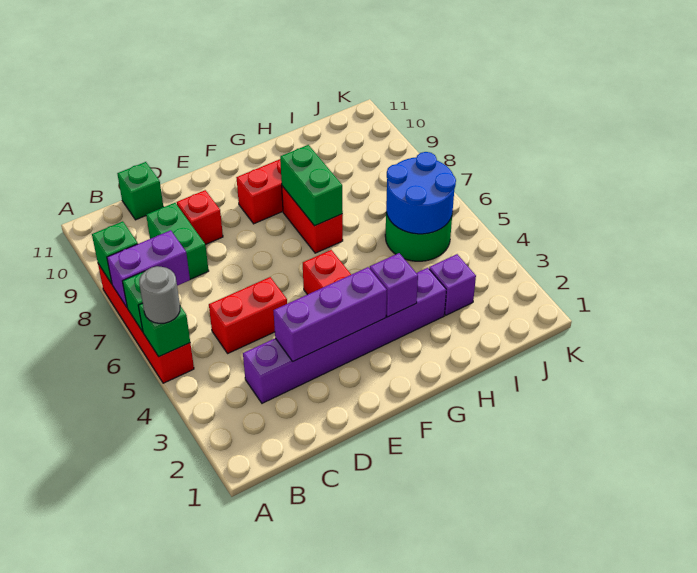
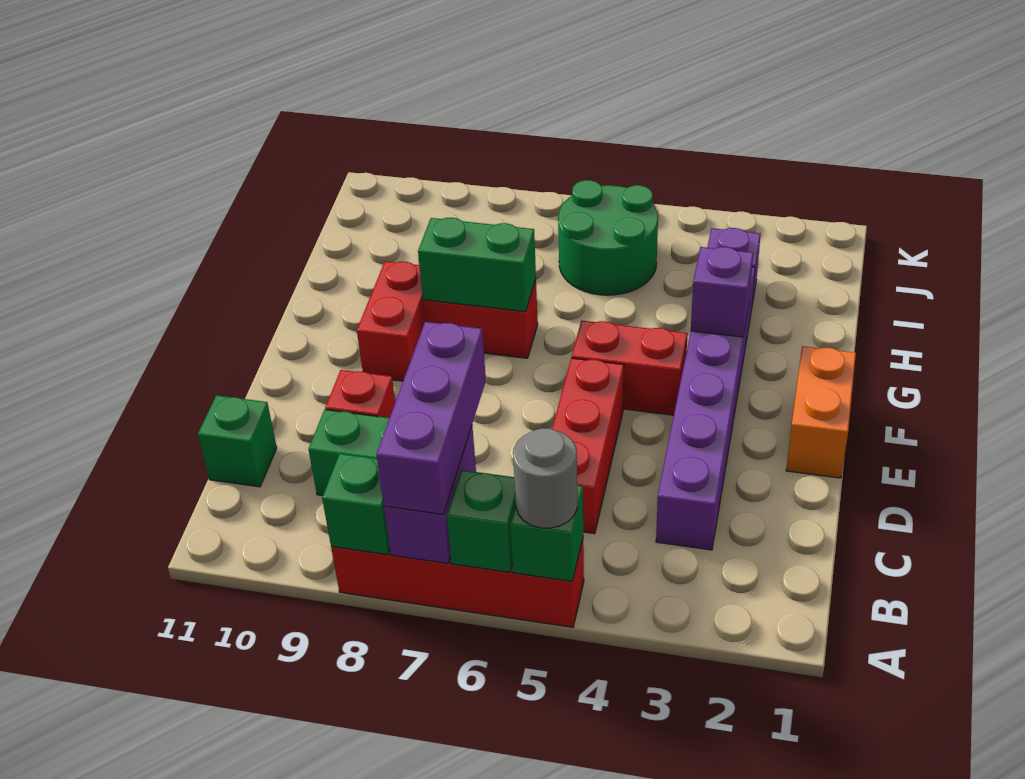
red 1x2 brick [209,277,287,353] -> red 1x3 brick [552,358,624,534]
purple 1x3 brick [274,267,387,361] -> purple 1x3 brick moved to [376,322,486,514]
none -> orange 1x2 brick [786,346,856,478]
blue 2x2 round brick [386,152,456,234] -> none

